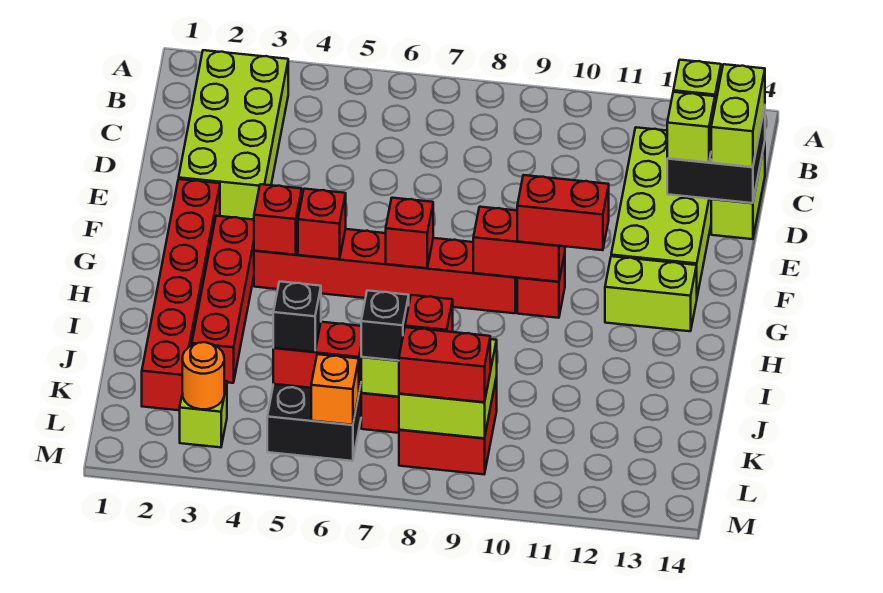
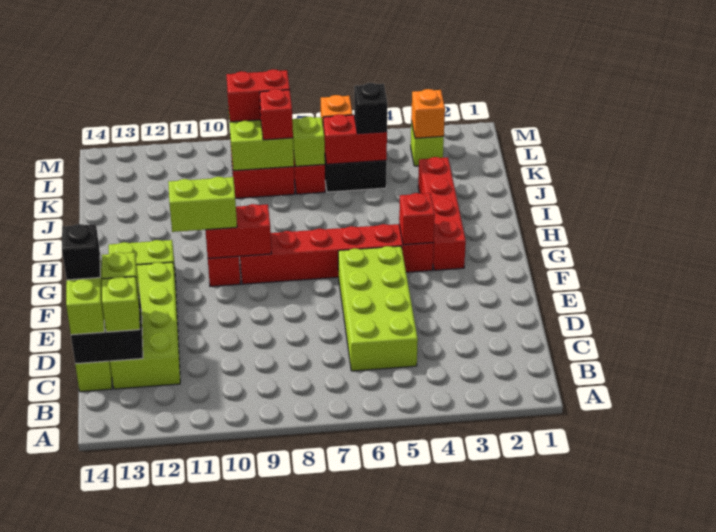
lime 2x4 brick [179,50,288,220] -> lime 2x4 brick moved to [338,246,418,371]
red 1x6 brick [142,179,220,410] -> none
red 1x1 brick [298,189,346,259] -> none
red 1x1 brick [386,198,433,268] -> none
red 1x2 brick [517,175,609,250] -> lime 1x2 brick [168,177,237,232]
black 1x1 brick [361,291,409,361] -> black 1x1 brick moved to [62,224,100,280]
orange 1x1 round brick [182,342,224,409] -> orange 1x1 brick [411,89,445,138]

